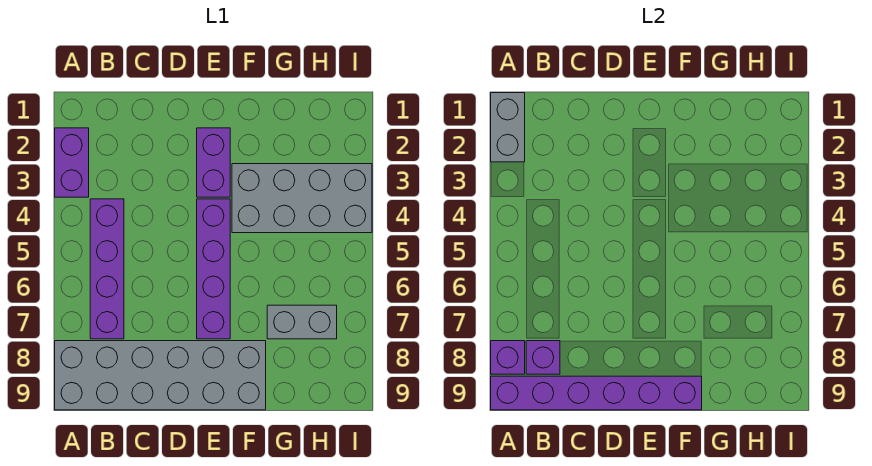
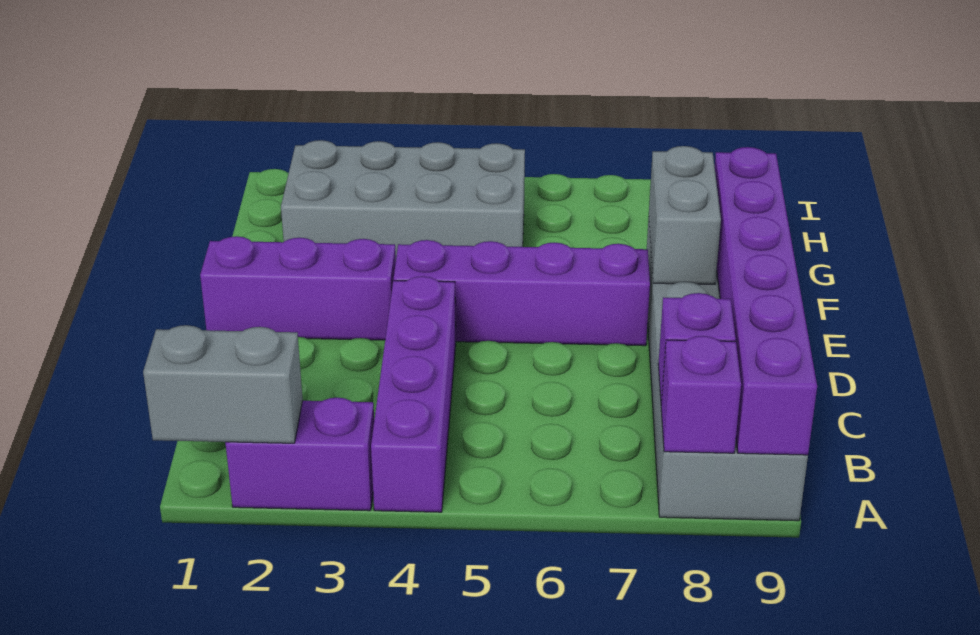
purple 1x4 brick [90,199,124,339] -> purple 1x4 brick turned to [371,276,456,512]
purple 1x2 brick [197,128,230,197] -> purple 1x3 brick [200,236,396,340]
grey 2x4 brick [232,164,372,233] -> grey 2x4 brick turned to [281,140,525,257]
grey 1x2 brick [267,305,337,339] -> grey 1x2 brick moved to [649,146,721,284]

